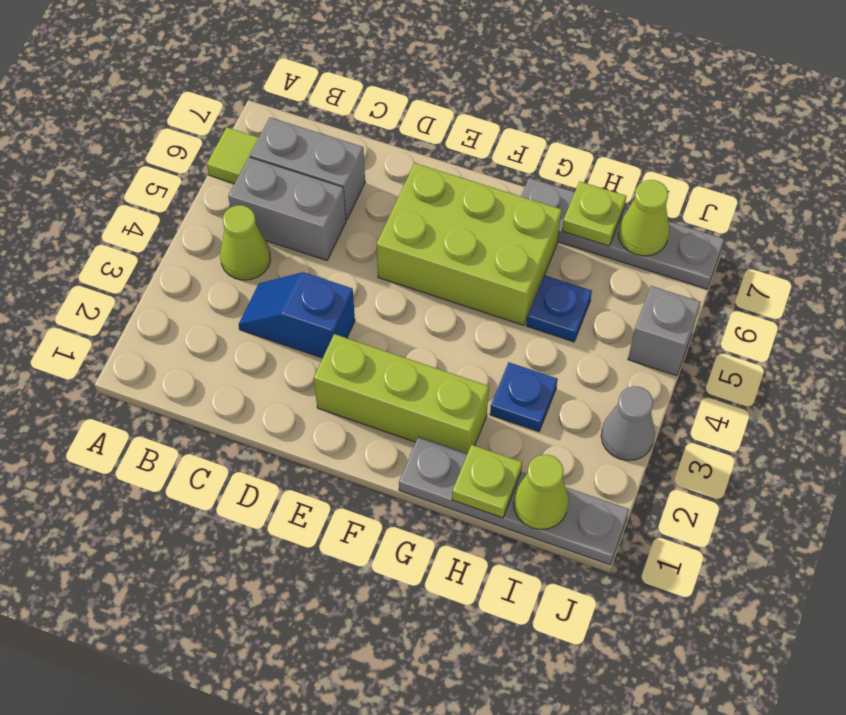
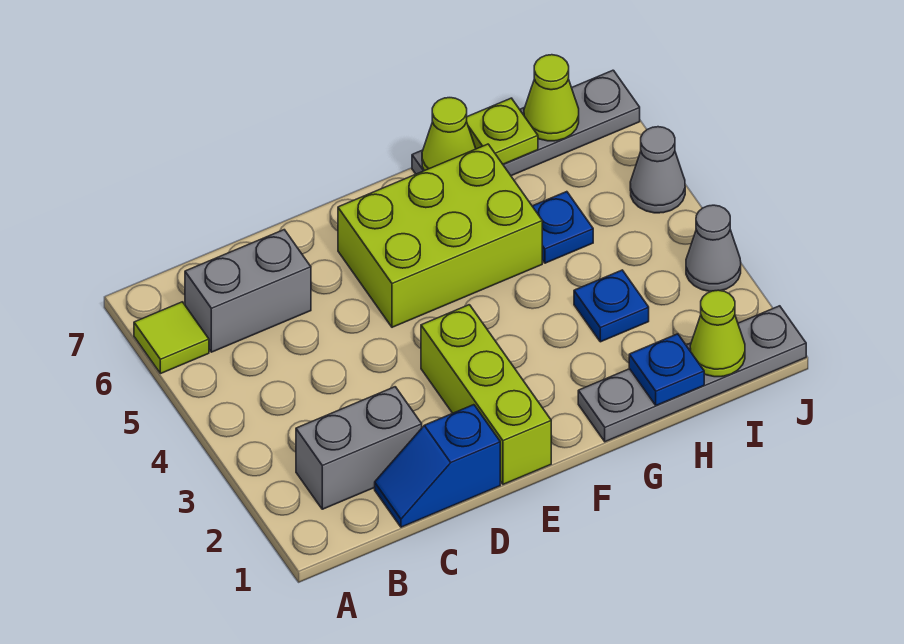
lime 1x1 cone [220,205,271,280] -> lime 1x1 cone moved to [422,98,476,171]
grey 1x2 brick [228,157,346,261] -> grey 1x2 brick moved to [296,387,422,509]
blue 1x2 slope [239,272,355,358] -> blue 1x2 slope moved to [375,405,500,527]
lime 1x3 brick [314,334,489,453] -> lime 1x3 brick turned to [421,305,551,484]
lime 1x1 plate [452,445,522,518] -> blue 1x1 plate [629,334,704,405]
grey 1x1 brick [628,286,701,376] -> grey 1x1 cone [630,127,685,213]

